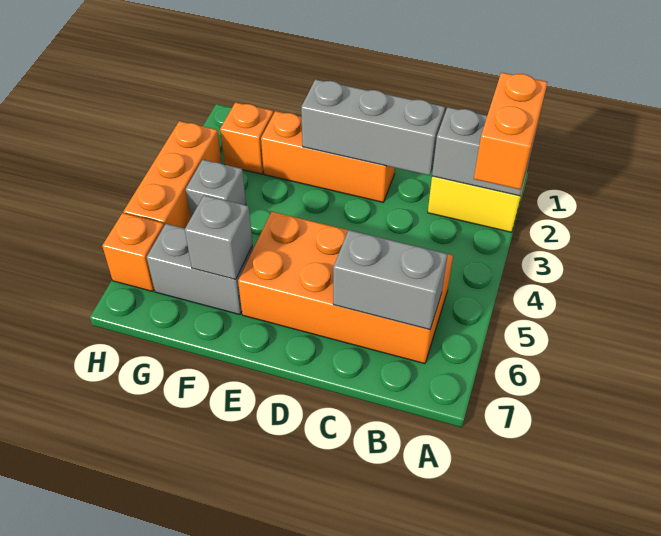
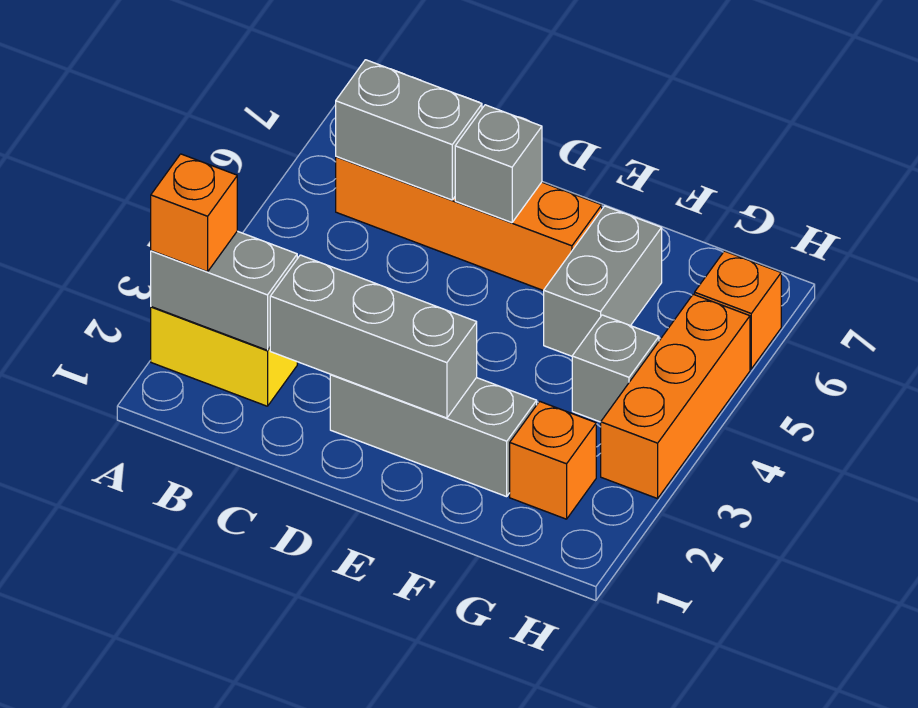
orange 1x2 brick [474,72,548,189] -> orange 1x1 brick [151,154,237,272]
orange 2x4 brick [238,212,453,364] -> orange 1x4 brick [336,156,602,291]
orange 1x3 brick [261,111,395,202] -> grey 1x3 brick [330,374,537,497]
grey 1x2 brick [147,224,253,315] -> grey 1x2 brick turned to [544,206,662,356]
grey 1x1 brick [185,195,253,279] -> grey 1x1 brick moved to [455,105,542,223]

